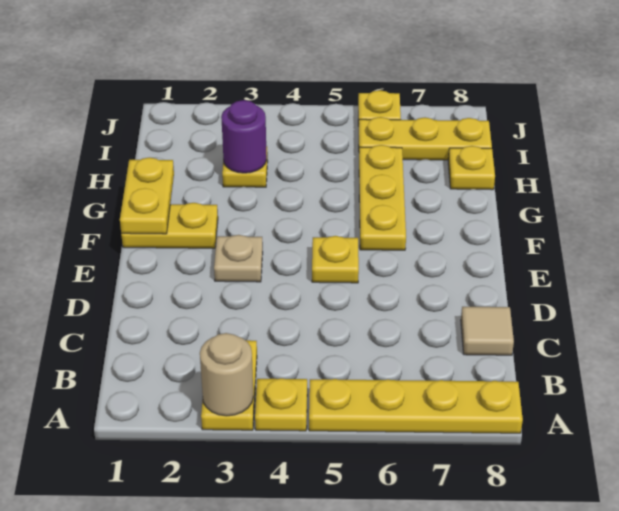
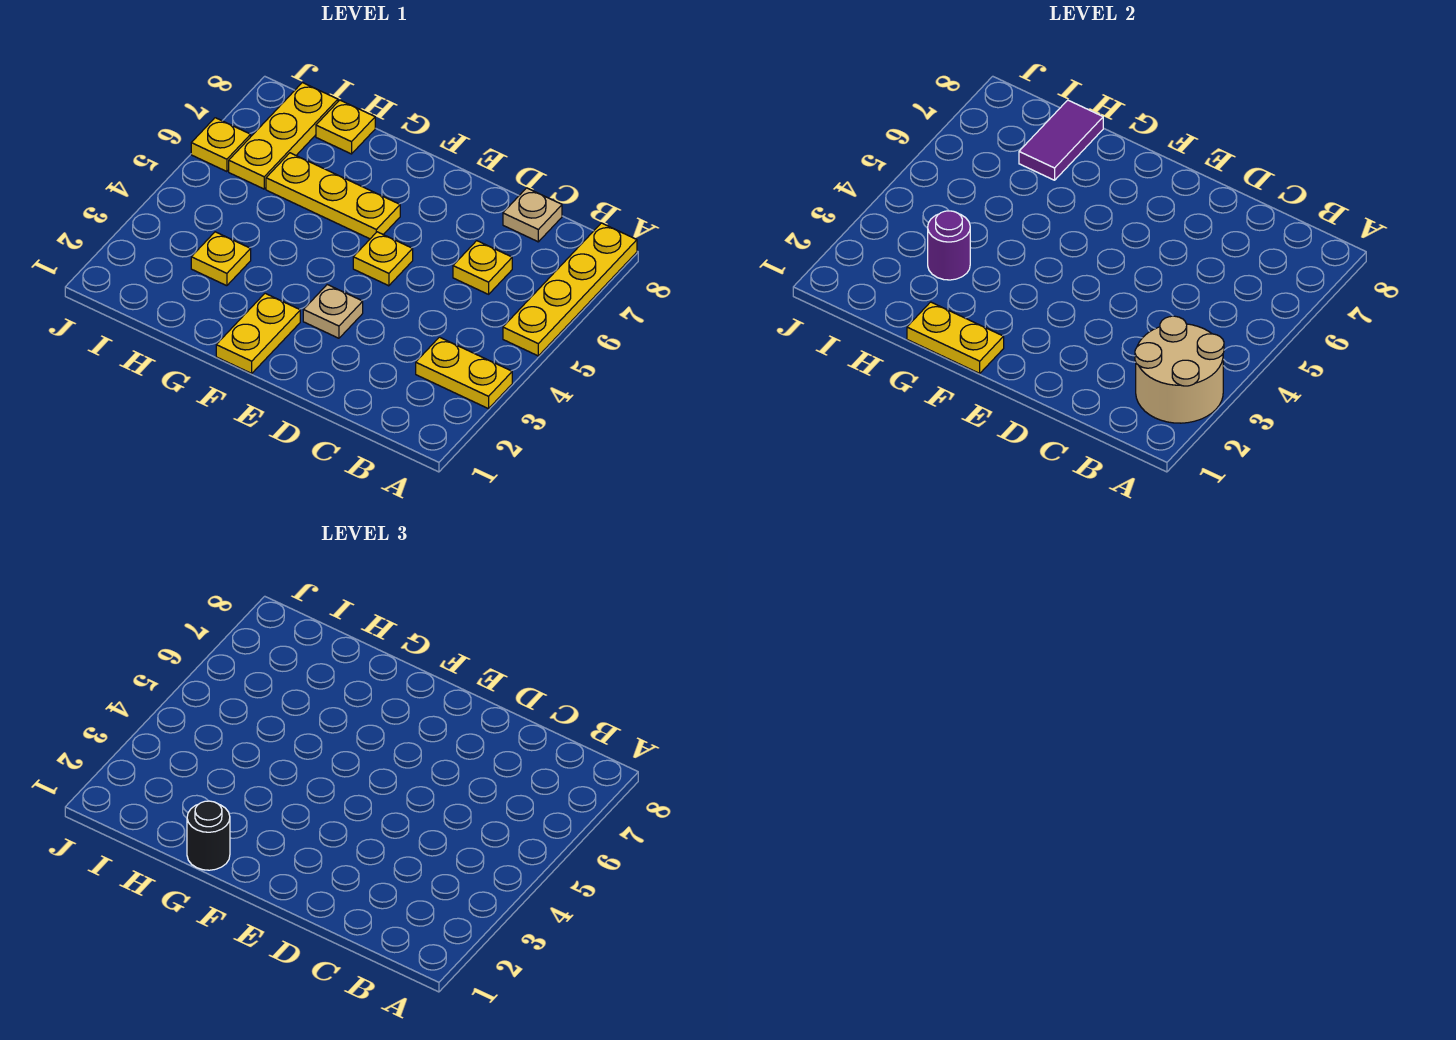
tan 1x1 round brick [200,333,253,416] -> tan 2x2 round brick [1135,316,1224,423]
yellow 1x1 plate [255,378,307,431] -> yellow 1x1 plate moved to [453,241,512,294]
tan 1x1 tile [461,307,514,355] -> tan 1x1 plate [503,188,562,242]
none -> black 1x1 round brick [187,801,230,870]
none -> purple 1x2 tile [1019,100,1103,180]

